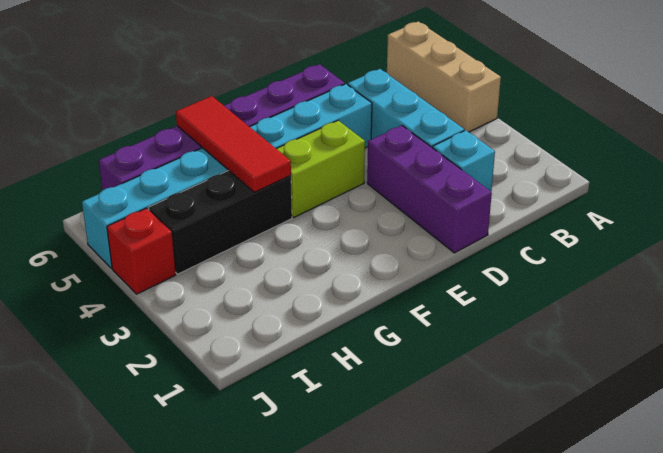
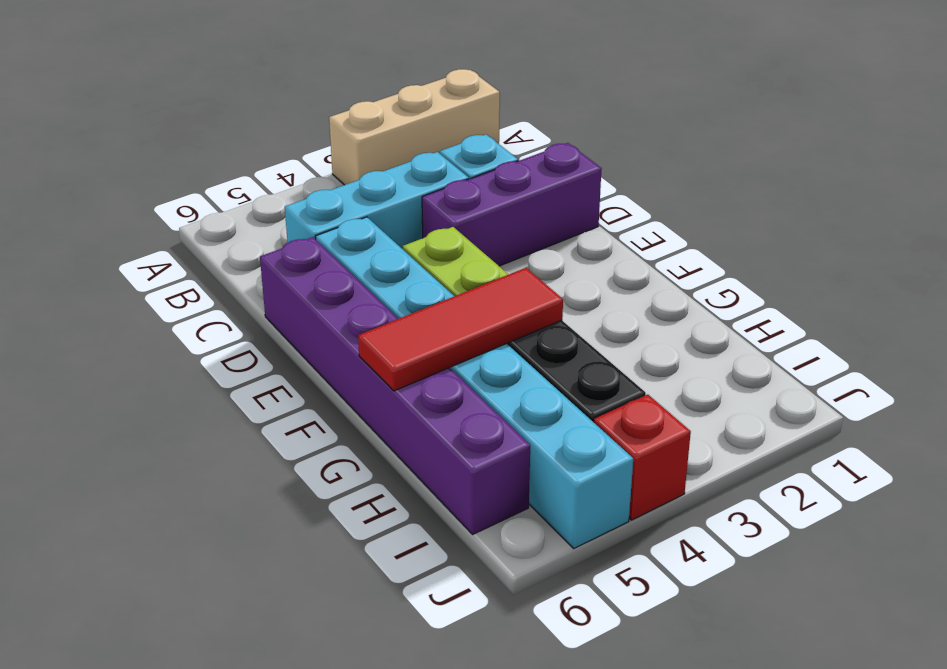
tan 1x3 brick [387,21,501,132] -> tan 1x3 brick moved to [329,69,500,185]

